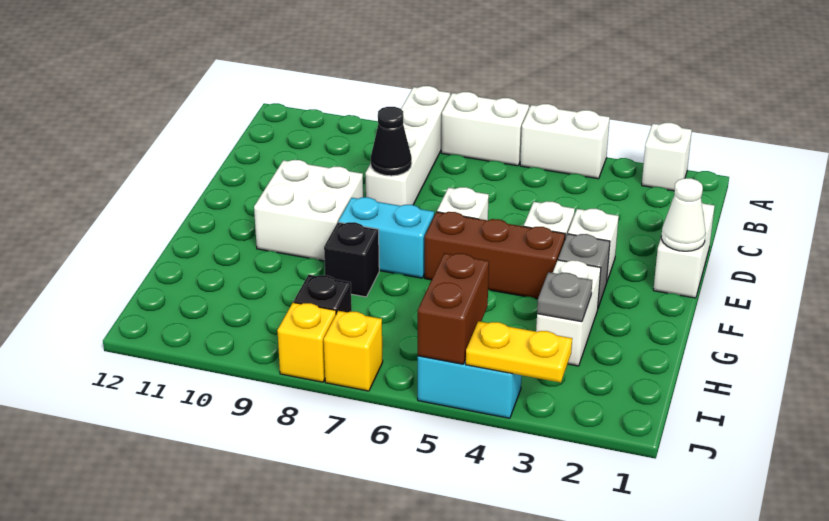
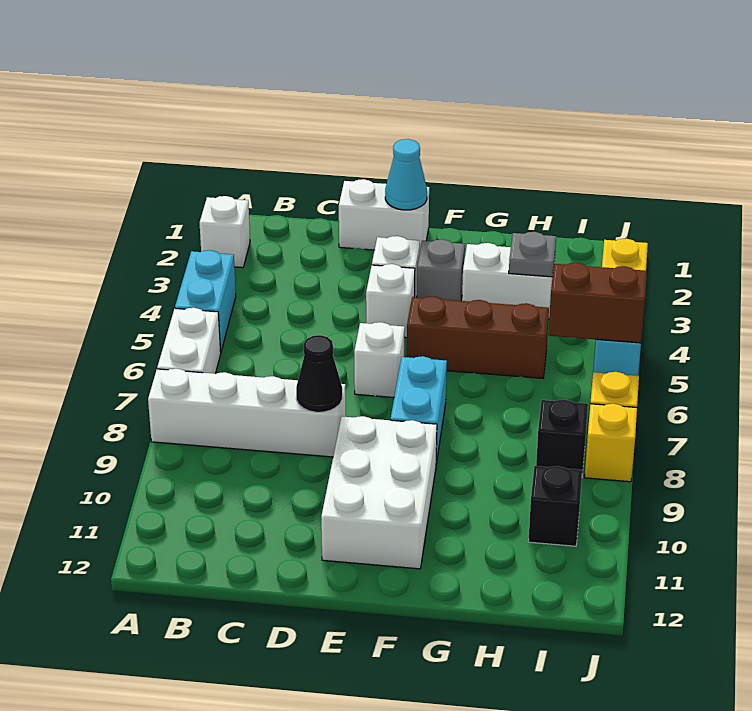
white 1x2 brick [520,104,610,179] -> cyan 1x2 brick [175,250,236,352]
white 1x1 cone [661,178,706,251] -> cyan 1x1 cone [385,139,427,210]
white 2x2 brick [254,160,363,261] -> white 2x3 brick [321,416,437,569]
brown 1x3 brick [425,212,565,299] -> brown 1x3 brick turned to [407,296,549,378]
black 1x1 brick [324,222,379,297] -> black 1x1 brick moved to [528,466,582,546]

